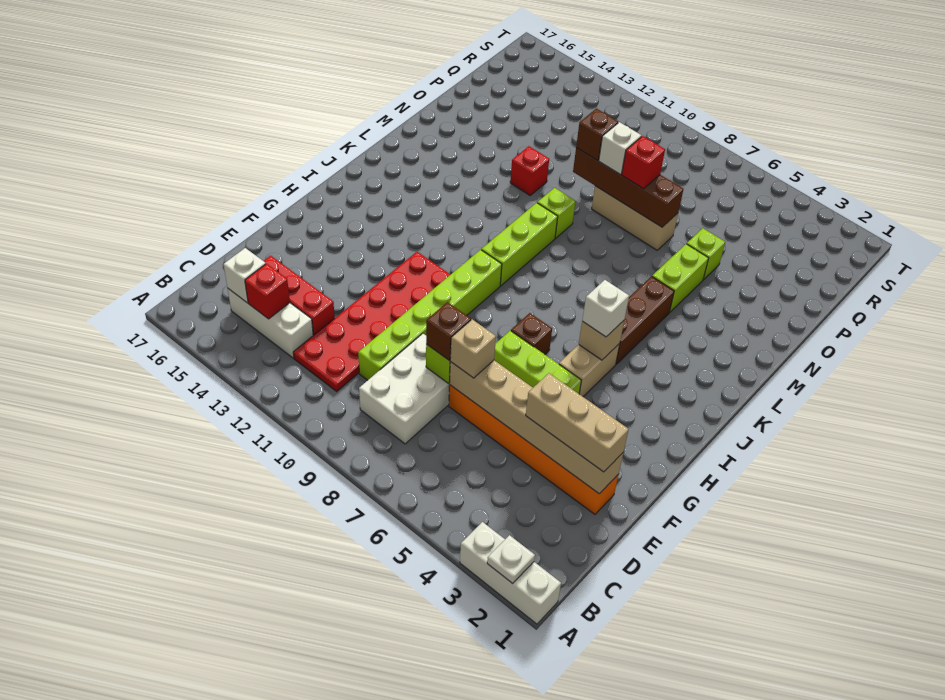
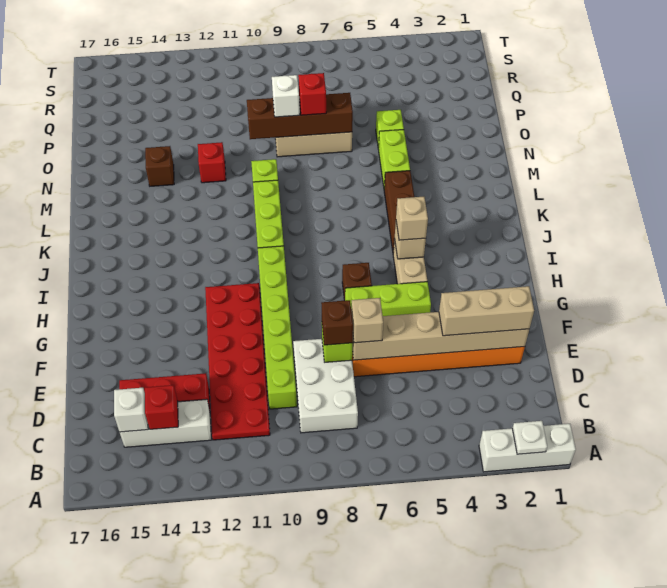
white 1x1 brick [582,280,629,337] -> tan 1x1 brick [396,197,428,240]
brown 1x1 brick [576,109,618,160] -> brown 1x1 brick moved to [145,146,174,186]

